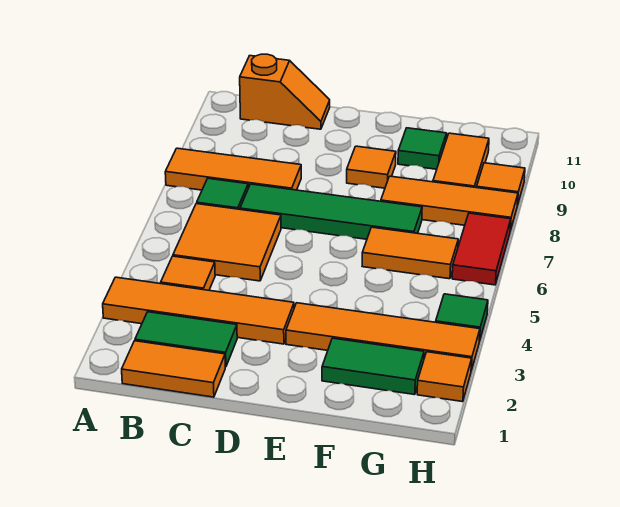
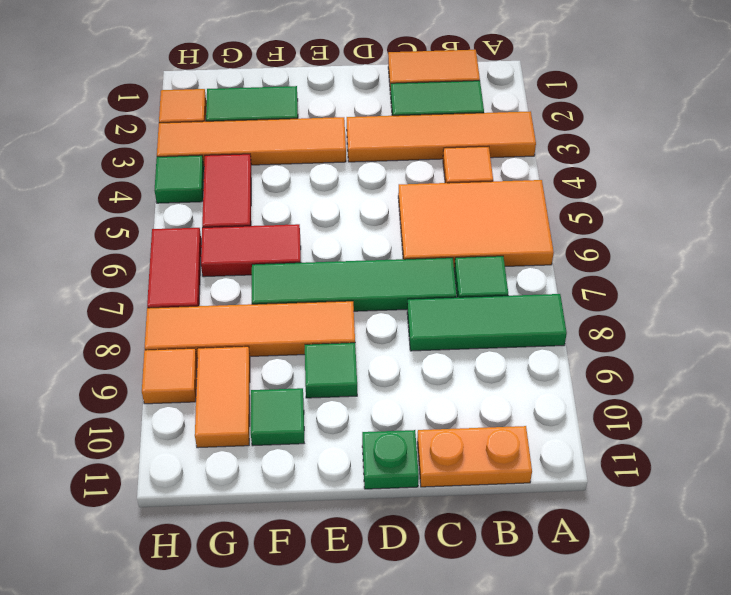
orange 1x3 tile [165,148,301,190] -> green 1x3 tile [407,294,567,351]
orange 2x2 tile [173,204,281,281] -> orange 2x3 tile [398,180,554,268]
orange 1x2 slope [240,54,330,129] -> orange 1x2 plate [417,426,532,487]
none -> green 1x1 plate [362,430,419,489]
orange 1x1 tile [347,146,396,188] -> green 1x1 tile [305,343,357,398]
orange 1x2 tile [362,227,458,279] -> red 1x2 tile [201,224,301,277]
orange 1x3 tile [381,176,518,231] -> orange 1x4 tile [144,301,355,358]
none -> red 1x2 tile [202,154,251,228]

